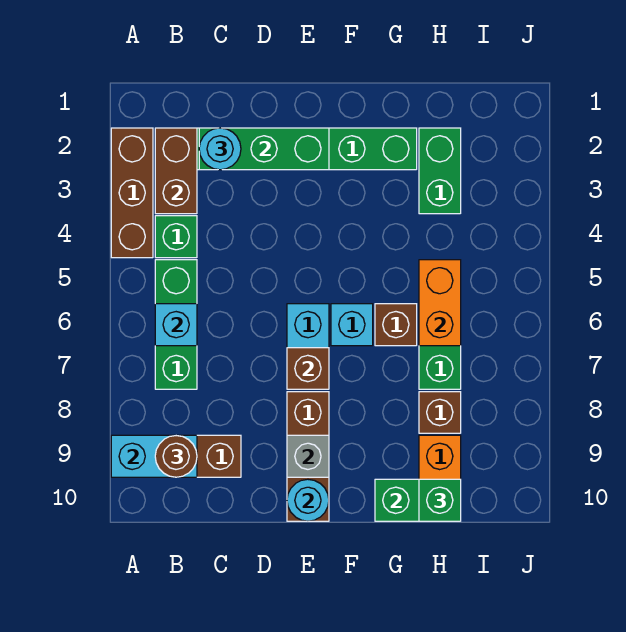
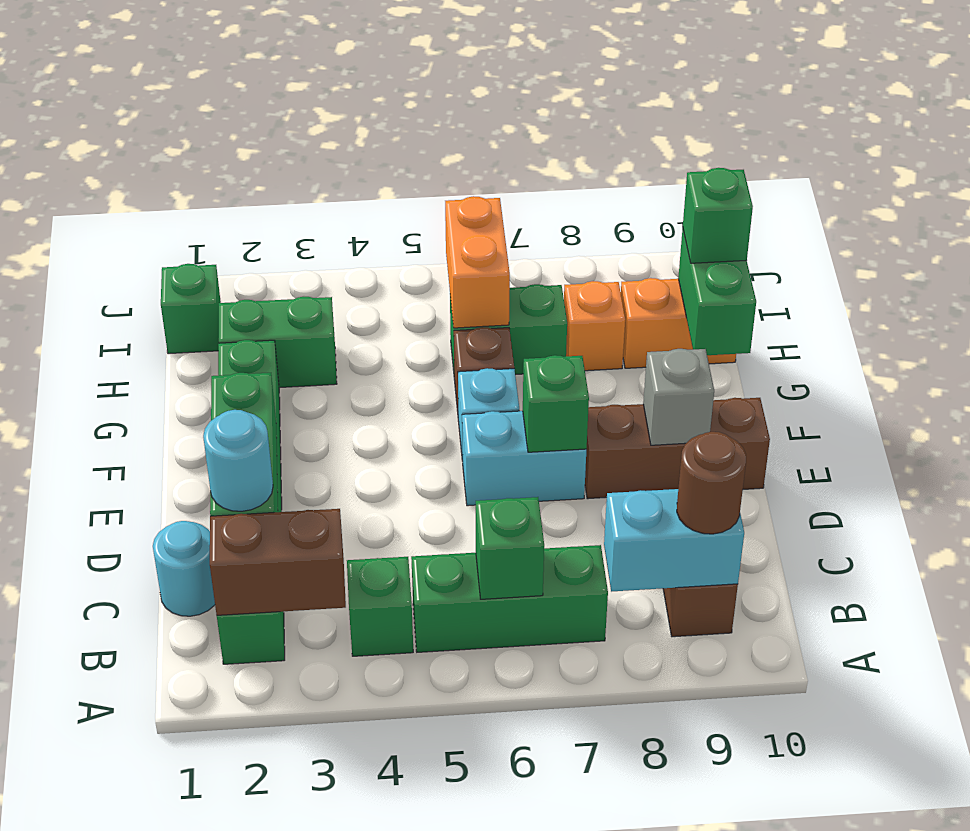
brown 1x3 brick [111,128,153,258] -> none
cyan 1x2 brick [111,435,197,477] -> cyan 1x2 brick turned to [604,489,744,592]
cyan 1x1 brick [155,304,197,346] -> green 1x1 brick [476,497,544,599]
brown 1x1 brick [287,348,329,389] -> green 1x1 brick [523,355,589,452]
cyan 1x1 round brick [287,479,329,521] -> cyan 1x1 round brick moved to [153,521,215,616]
orange 1x2 brick [419,260,461,346] -> orange 1x2 brick turned to [445,196,510,328]
brown 1x1 brick [419,392,461,433] -> orange 1x1 brick [564,281,625,371]
none -> green 1x1 brick [161,264,221,354]

